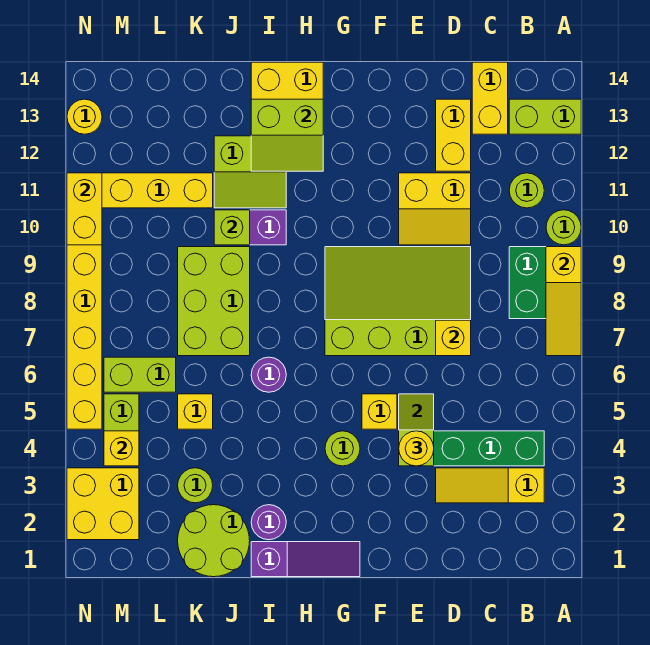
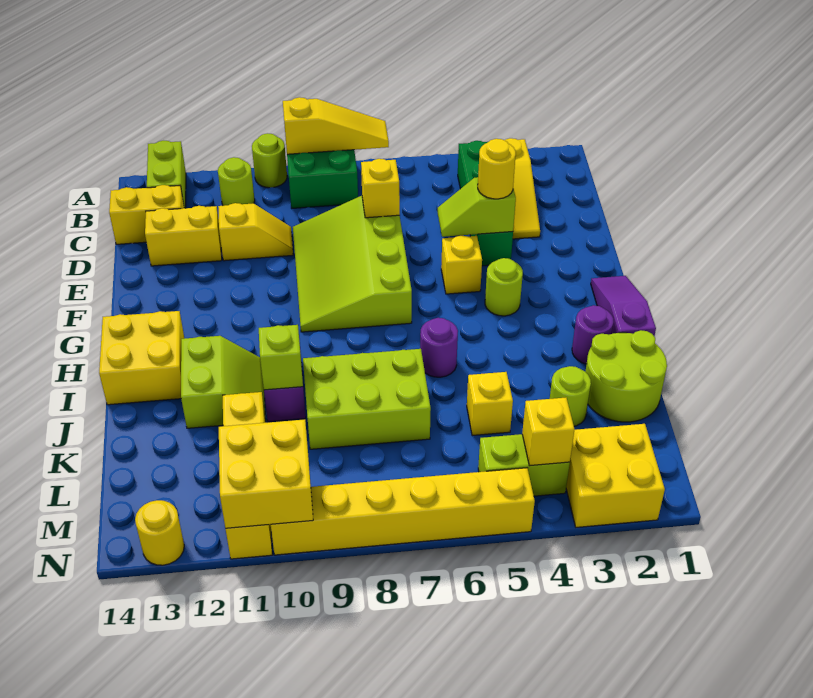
yellow 2x2 slope [399,173,471,245] -> yellow 1x2 slope [218,203,293,261]
lime 2x2 slope [251,99,323,171] -> none
lime 1x2 brick [104,357,176,392] -> none
yellow 1x2 brick [67,173,102,245] -> yellow 2x2 brick [219,419,313,528]

